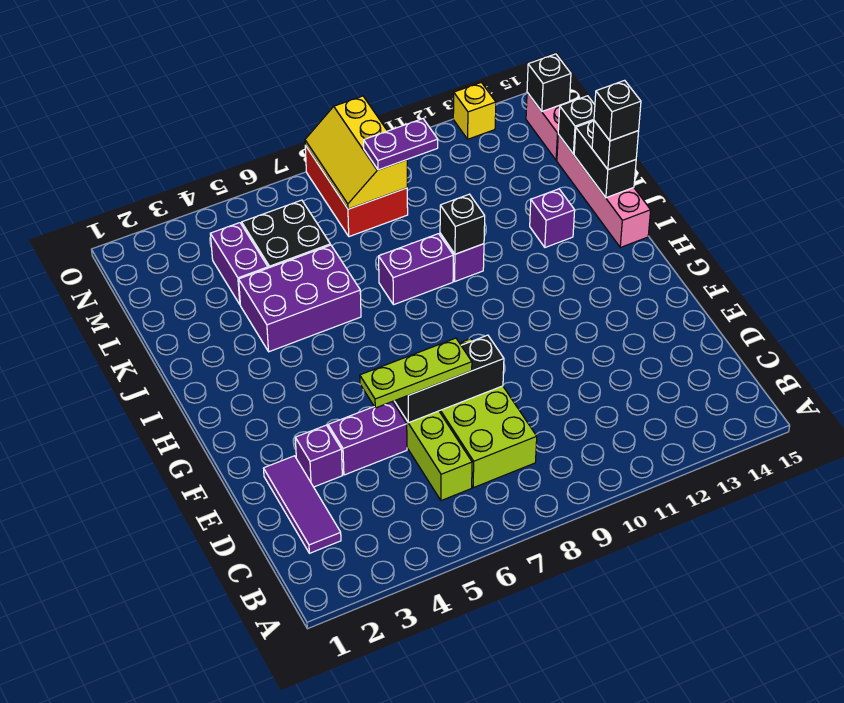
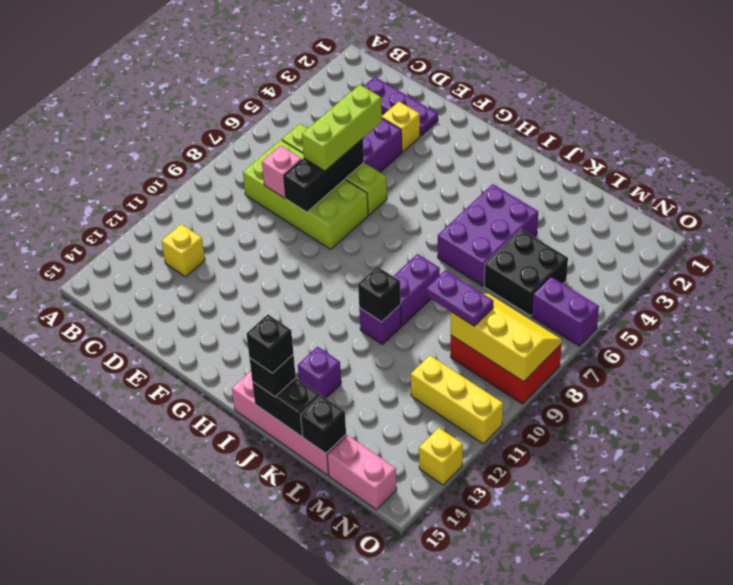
purple 1x3 tile [264,456,341,553] -> purple 1x3 plate [363,77,438,136]
none -> yellow 1x1 brick [162,224,205,277]
none -> pink 1x1 brick [262,146,302,198]
purple 1x1 brick [295,425,342,487] -> yellow 1x1 brick [382,102,420,152]
lime 1x3 plate [360,338,472,408] -> lime 1x3 brick [302,85,382,171]
purple 1x2 brick [210,223,268,304] -> purple 1x2 brick moved to [532,277,599,346]
purple 1x2 plate [364,119,438,170] -> purple 1x2 plate turned to [426,270,493,326]
none -> yellow 1x3 brick [411,356,503,444]
black 1x1 brick [527,54,571,111] -> none

